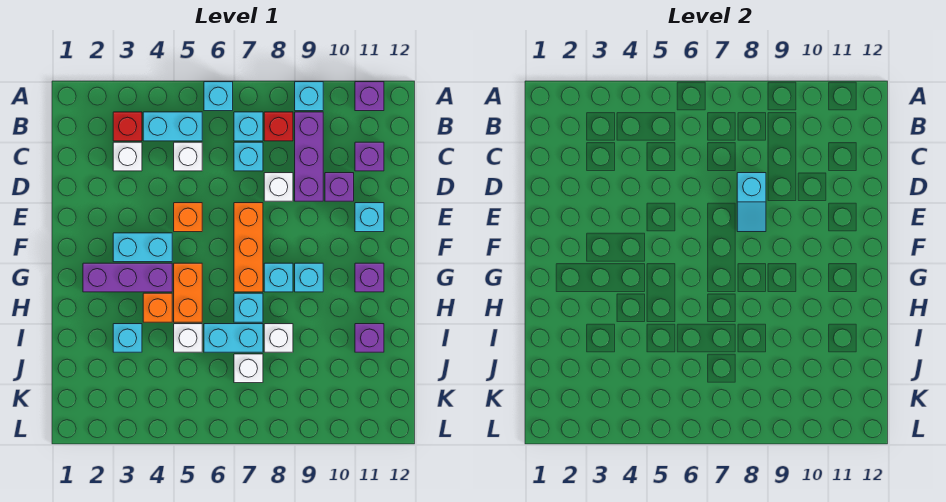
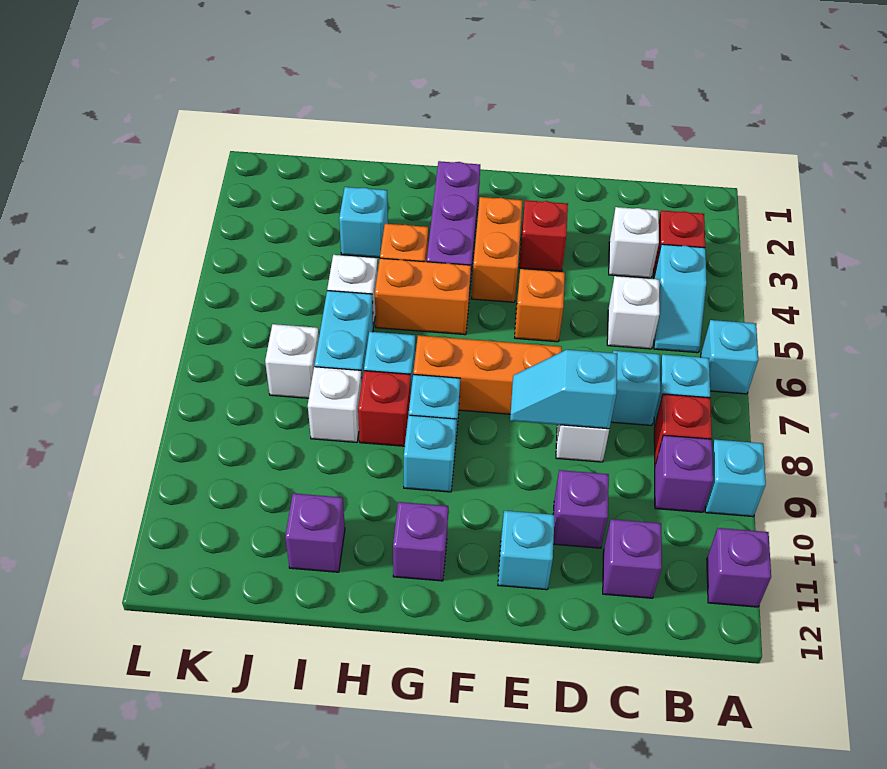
cyan 1x2 brick [143,112,202,141] -> cyan 1x2 slope [654,244,707,353]
purple 1x3 brick [295,112,323,201] -> purple 1x1 brick [655,435,713,512]
none -> red 1x1 brick [519,200,568,271]
cyan 1x2 brick [113,233,172,262] -> orange 1x2 brick [471,197,523,302]
none -> red 1x1 brick [358,371,411,446]

